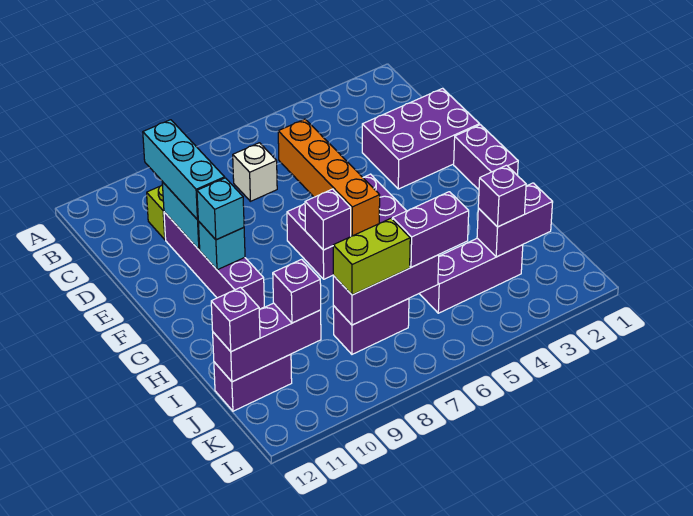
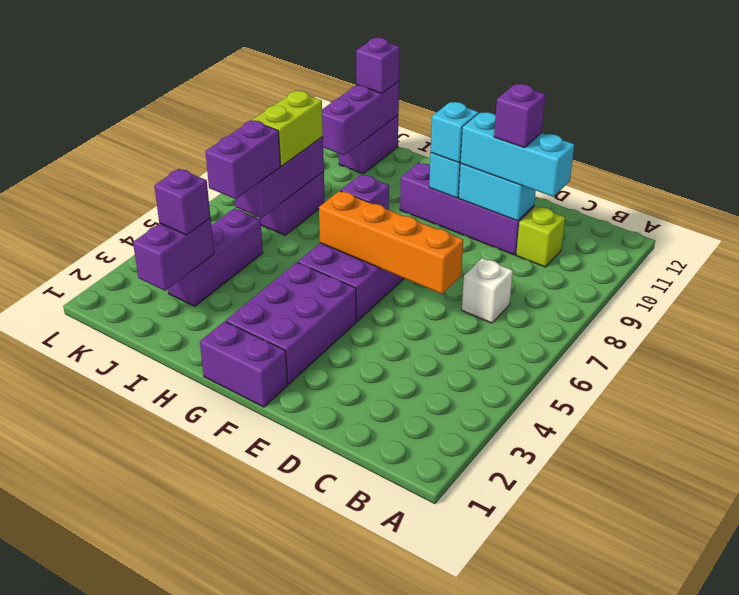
purple 2x3 brick [362,88,479,189] -> purple 2x3 brick moved to [226,262,356,384]
purple 1x1 brick [273,259,321,323] -> purple 1x1 brick moved to [494,84,546,148]

